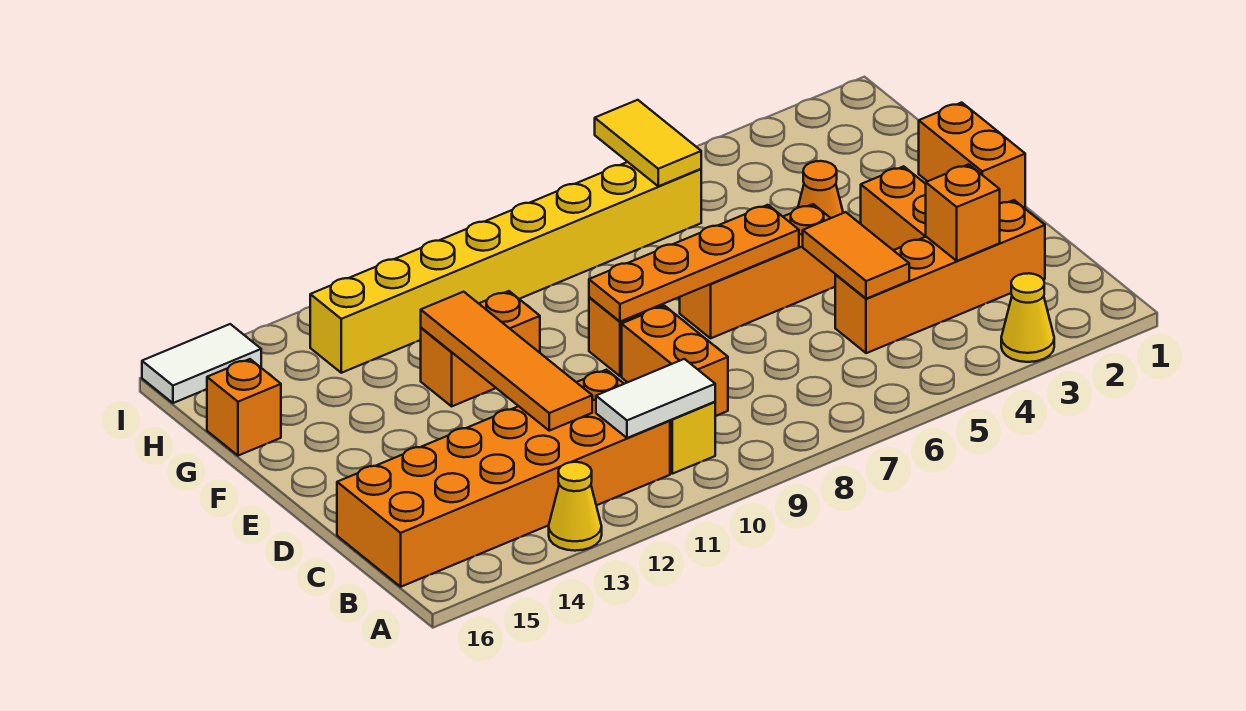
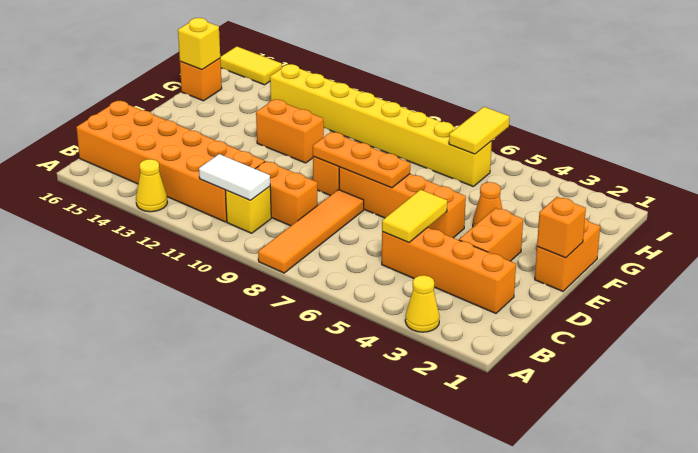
orange 1x1 brick [926,164,1000,261] -> orange 1x1 brick moved to [537,197,586,258]
orange 1x2 tile [803,212,909,299] -> yellow 1x2 tile [382,190,447,242]
orange 1x2 brick [622,306,728,416] -> orange 1x2 brick turned to [256,161,318,226]
orange 1x4 tile [421,292,592,431] -> orange 1x4 tile moved to [258,190,364,273]
orange 1x3 brick [680,204,836,338] -> orange 1x4 brick [339,167,466,238]
orange 1x4 plate [589,205,799,322] -> orange 1x3 plate [313,132,410,188]
none -> yellow 1x1 brick [178,18,220,70]
white 1x2 tile [142,324,261,403] -> yellow 1x2 tile [220,46,282,85]

